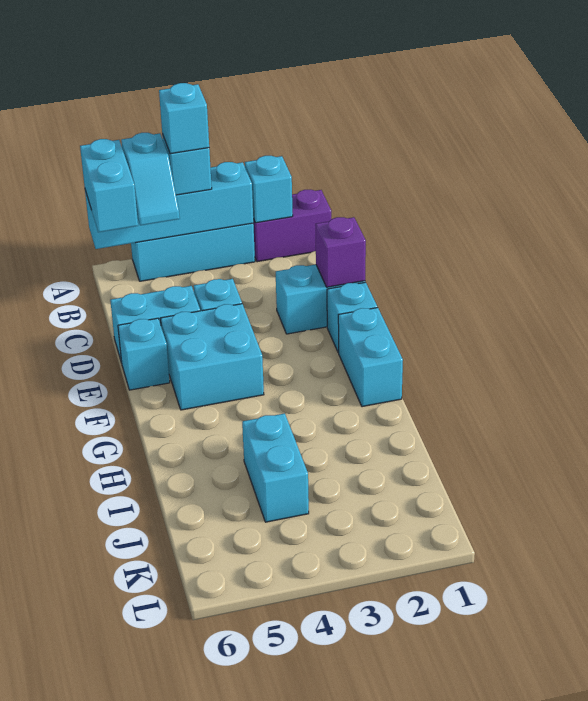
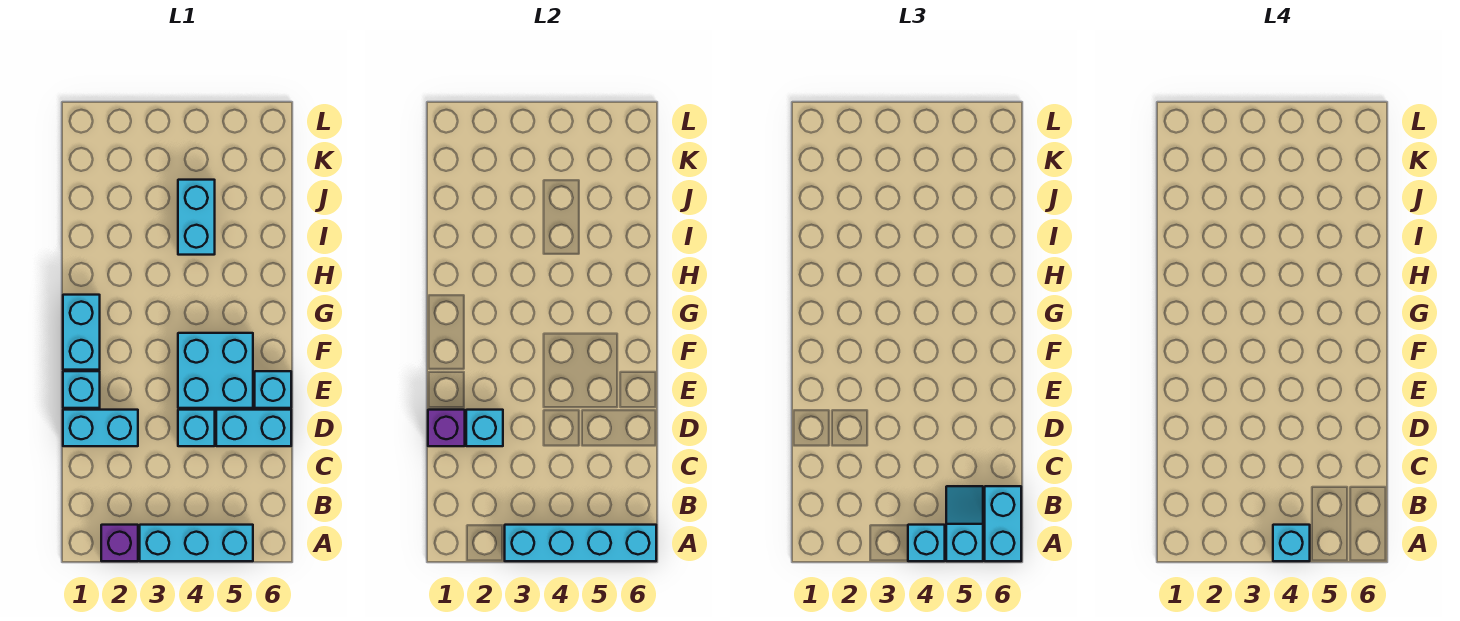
purple 1x2 brick [253,190,331,262] -> purple 1x1 brick [101,525,138,561]
cyan 1x1 brick [245,156,293,223] -> cyan 1x1 brick moved to [466,410,503,446]

